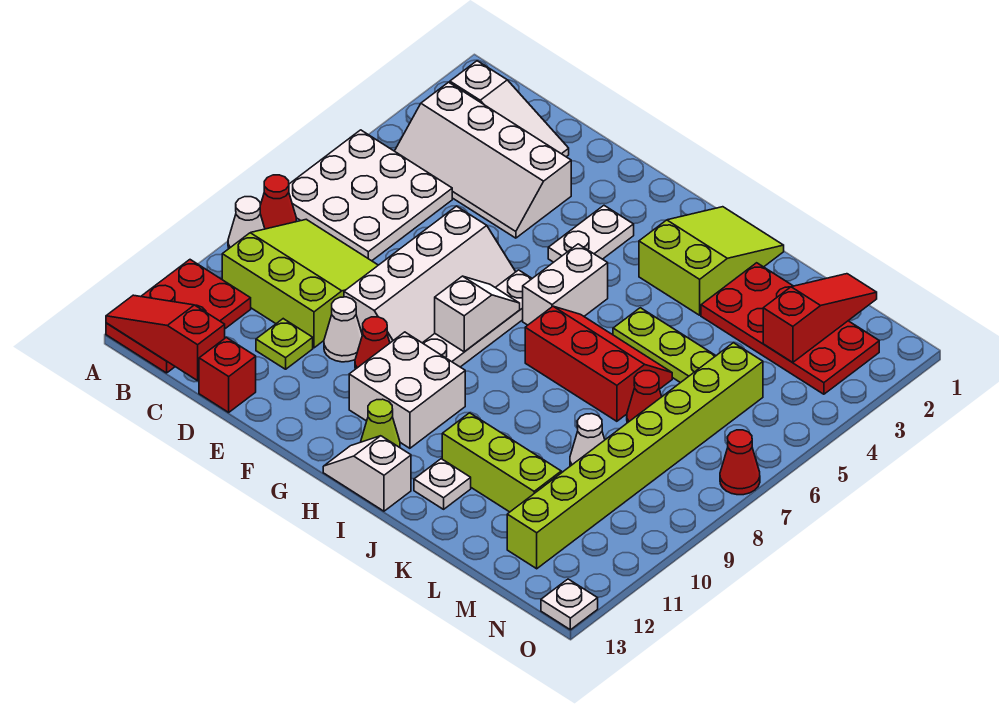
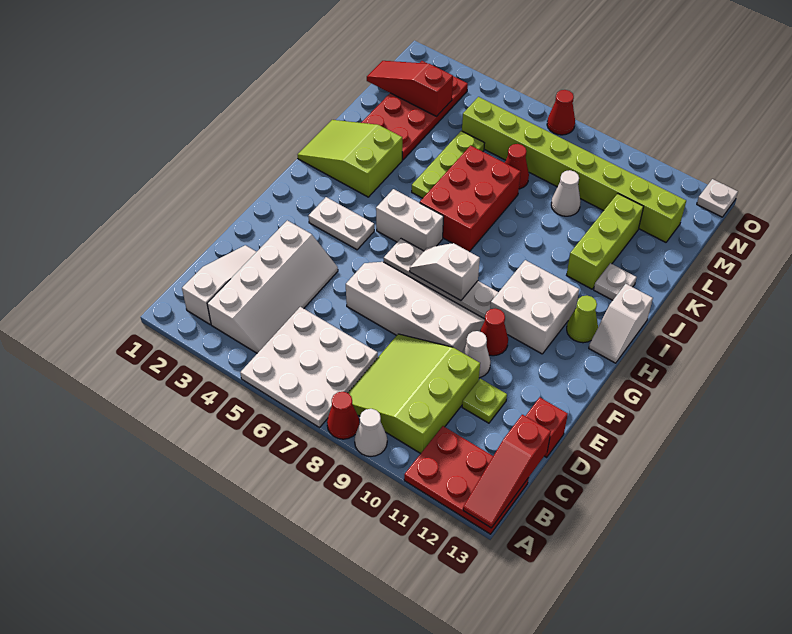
red 2x3 slope [525,306,672,421] -> red 2x3 brick [420,146,521,252]

